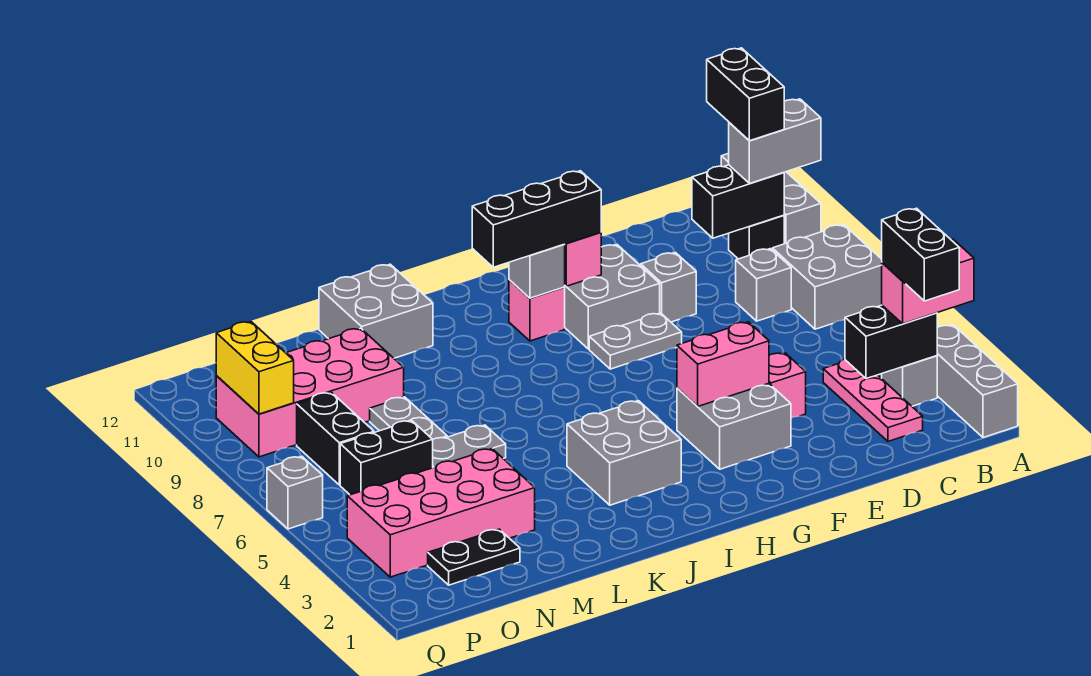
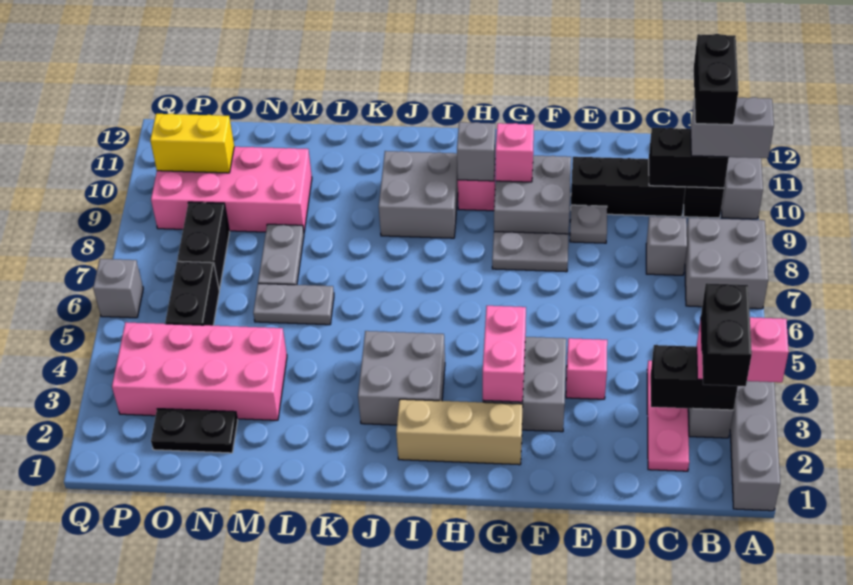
grey 1x1 brick [641,253,696,322] -> grey 1x1 plate [570,205,607,243]
pink 1x2 brick [677,322,769,406] -> pink 1x2 brick turned to [483,306,526,402]
none -> tan 1x3 brick [396,399,523,465]
black 1x3 brick [472,171,601,267] -> black 1x3 brick moved to [571,157,686,217]
grey 2x2 brick [319,264,433,358] -> grey 2x2 brick moved to [379,151,458,238]
black 1x2 brick [340,420,433,495] -> black 1x2 brick turned to [165,261,219,326]
yellow 1x2 brick [216,322,294,414] -> yellow 1x2 brick turned to [150,113,234,173]

